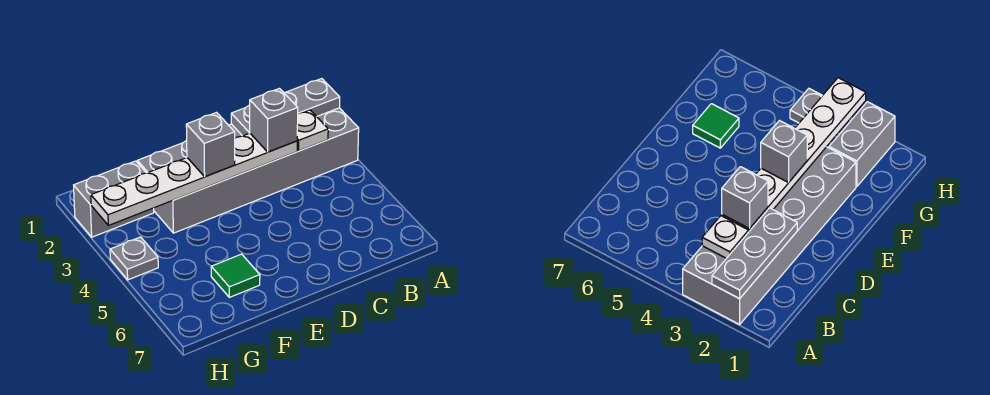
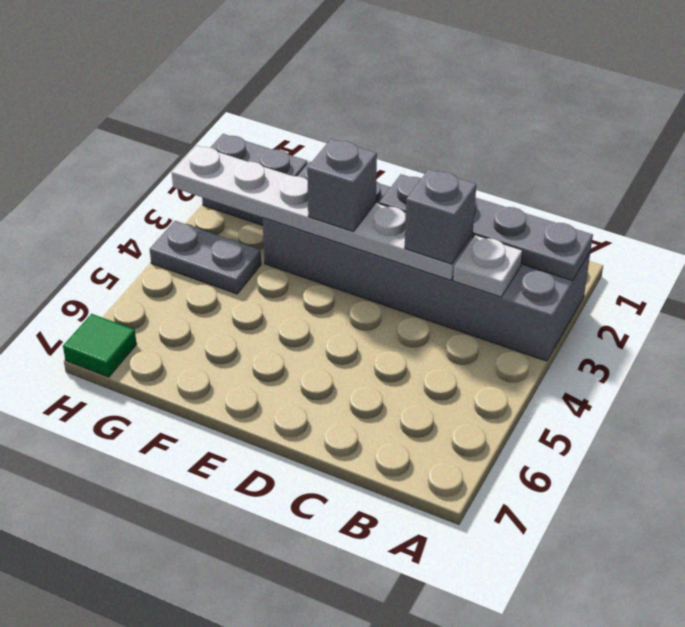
grey 1x3 plate [231,79,340,136] -> grey 1x4 plate [379,174,593,281]
green 1x1 tile [211,254,260,297] -> green 1x1 tile moved to [63,314,137,377]
grey 1x1 plate [110,237,158,280] -> grey 1x2 plate [150,221,261,294]

